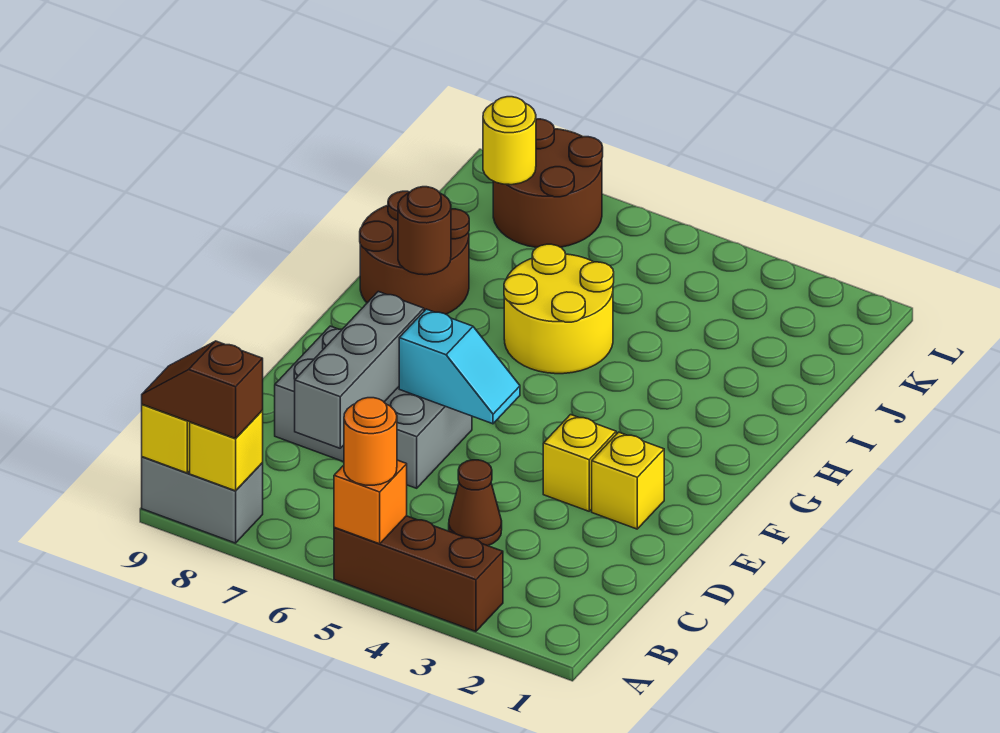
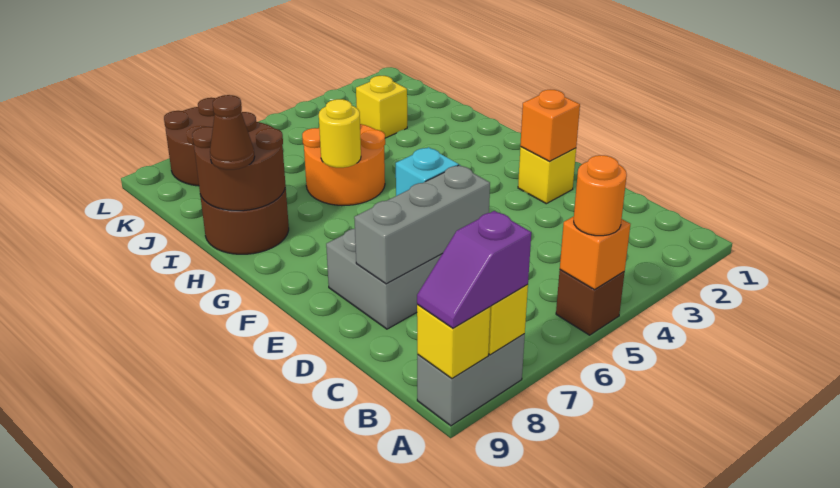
brown 1x3 brick [334,516,503,632] -> brown 1x1 brick [556,270,625,335]
brown 1x2 slope [142,341,263,438] -> purple 1x2 slope [417,211,531,328]
brown 1x1 cone [449,460,502,546] -> brown 1x1 cone moved to [210,95,255,170]
grey 1x3 brick [295,292,424,448] -> grey 1x3 brick turned to [354,165,490,284]
none -> orange 1x1 brick [520,90,580,161]
yellow 1x1 brick [543,415,616,511] -> yellow 1x1 brick moved to [356,76,407,138]
yellow 2x2 round brick [504,244,614,374] -> orange 2x2 round brick [302,124,385,205]
brown 1x1 round brick [398,187,451,275] -> brown 2x2 round brick [192,112,285,211]
yellow 1x1 round brick [483,97,536,185] -> yellow 1x1 round brick moved to [319,99,361,168]

